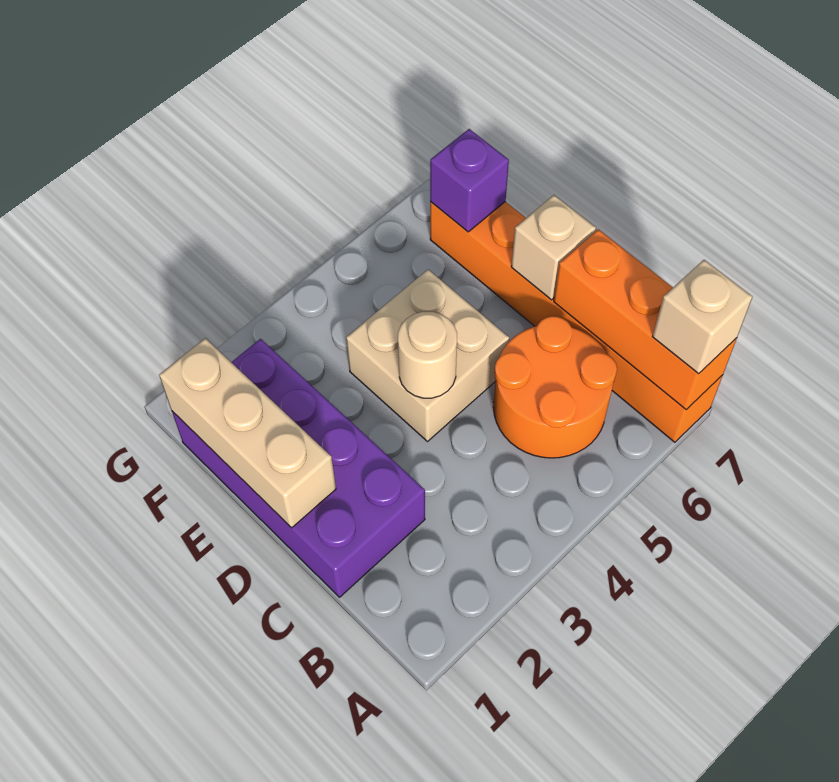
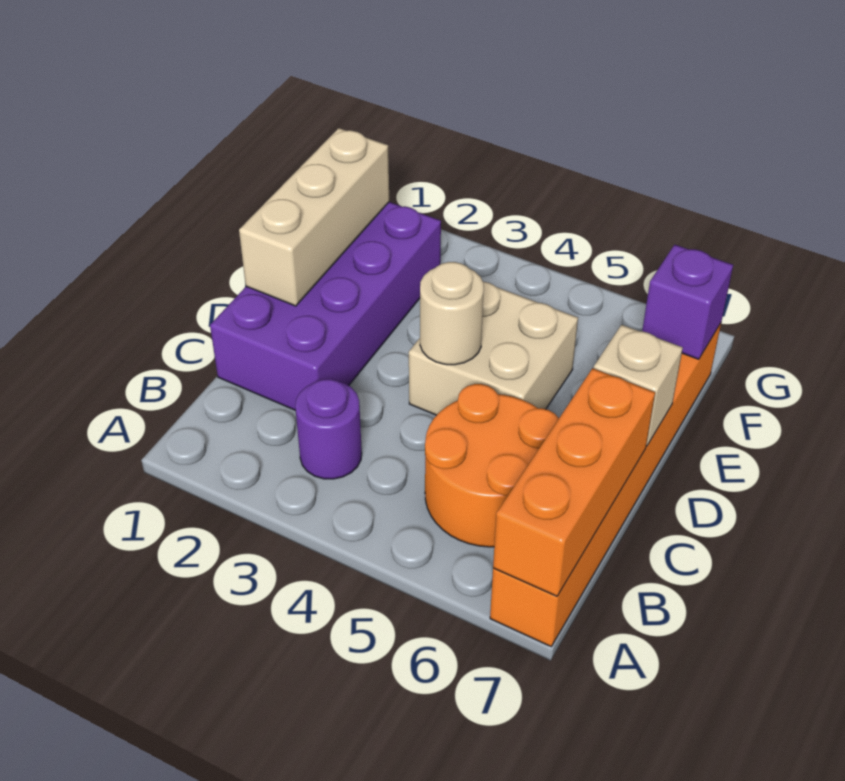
tan 1x1 brick [652,260,752,374] -> none
none -> purple 1x1 round brick [295,379,362,479]

